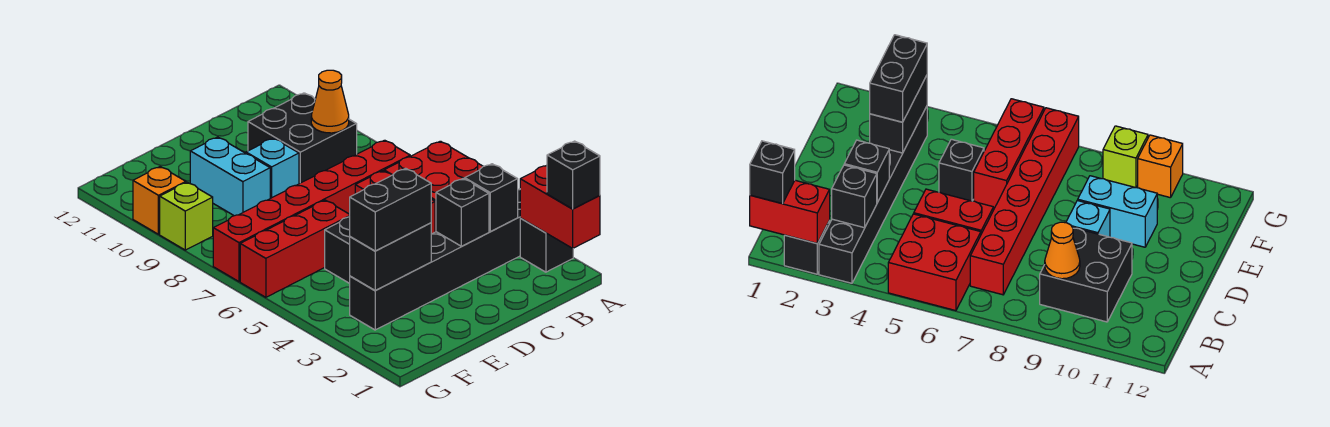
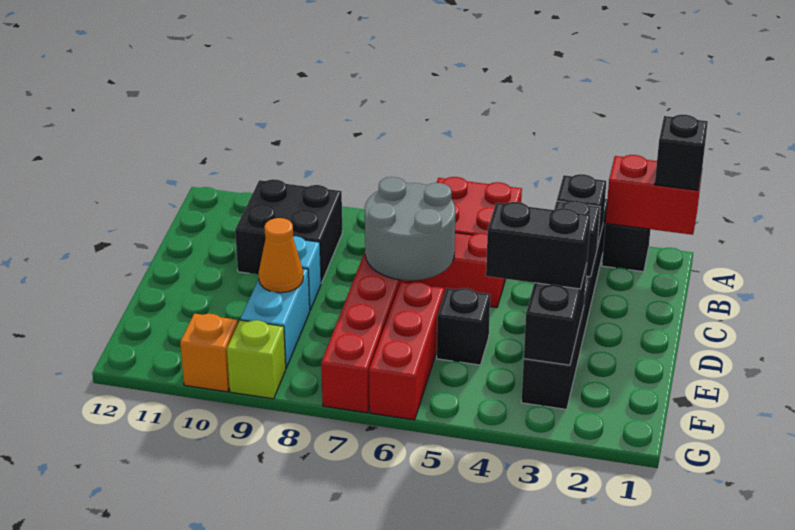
orange 1x1 cone [311,70,349,133] -> orange 1x1 cone moved to [259,218,303,293]
none -> grey 2x2 round brick [365,177,455,281]
black 1x2 brick [350,168,431,251] -> black 1x2 brick turned to [486,202,591,289]
cyan 1x2 brick [190,137,270,216] -> cyan 1x2 brick turned to [241,269,310,368]

